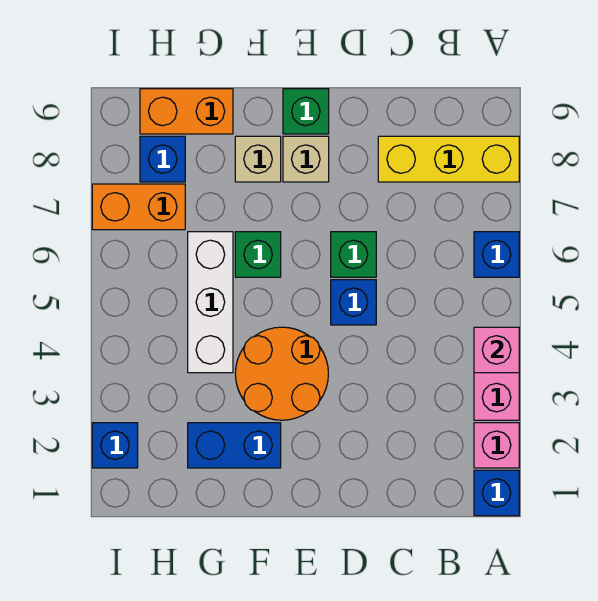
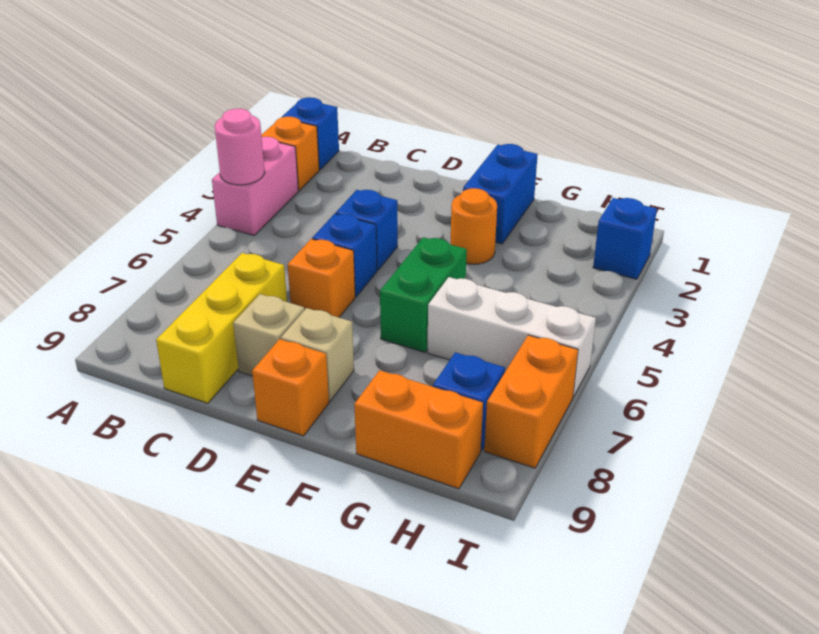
pink 1x1 brick [474,423,519,468] -> orange 1x1 brick [261,117,319,190]
pink 1x1 brick [474,327,519,373] -> pink 1x1 round brick [215,109,264,185]
blue 1x1 brick [474,232,519,277] -> blue 1x1 brick moved to [336,190,398,270]
yellow 1x3 brick [378,136,519,182] -> yellow 1x3 brick turned to [156,253,287,403]
green 1x1 brick [331,232,376,277] -> orange 1x1 brick [288,239,355,317]
orange 2x2 round brick [235,327,328,420] -> orange 1x1 round brick [451,188,497,264]
green 1x1 brick [283,89,329,134] -> orange 1x1 brick [252,339,329,436]
blue 1x2 brick [188,423,281,468] -> blue 1x2 brick turned to [463,144,538,244]
green 1x1 brick [235,232,281,277] -> green 1x2 brick [380,237,467,352]
tan 1x1 brick [235,136,281,182] -> tan 1x1 brick moved to [233,294,304,376]
white 1x3 brick [188,232,233,373] -> white 1x3 brick turned to [428,277,596,397]
orange 1x2 brick [92,184,185,230] -> orange 1x2 brick turned to [484,335,578,468]

